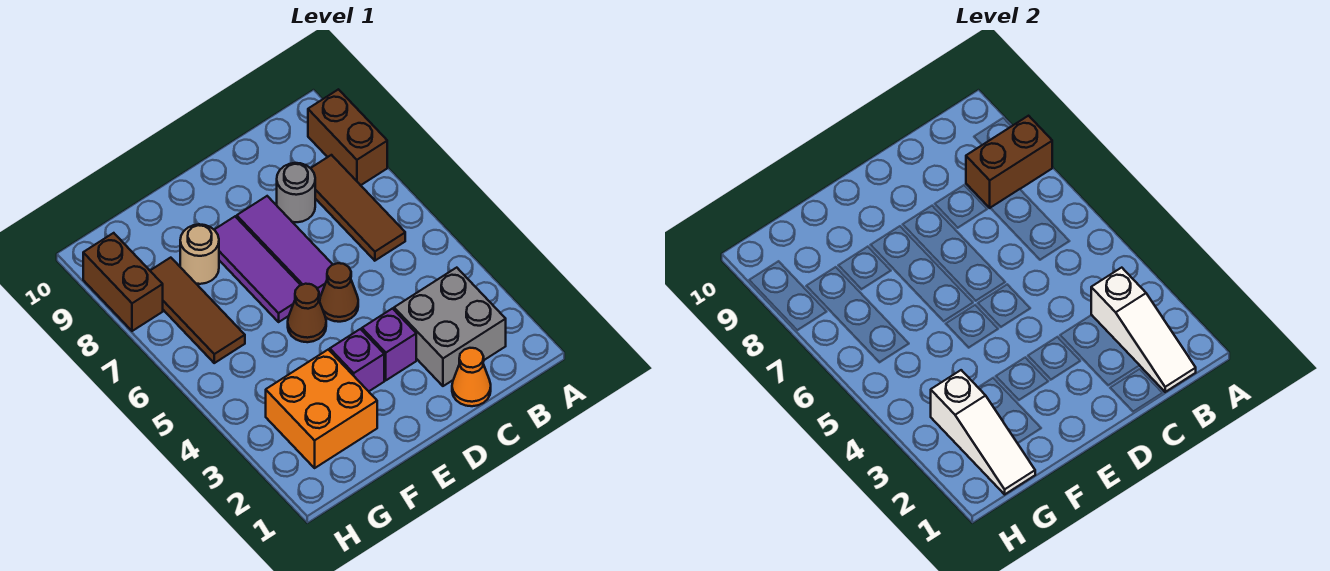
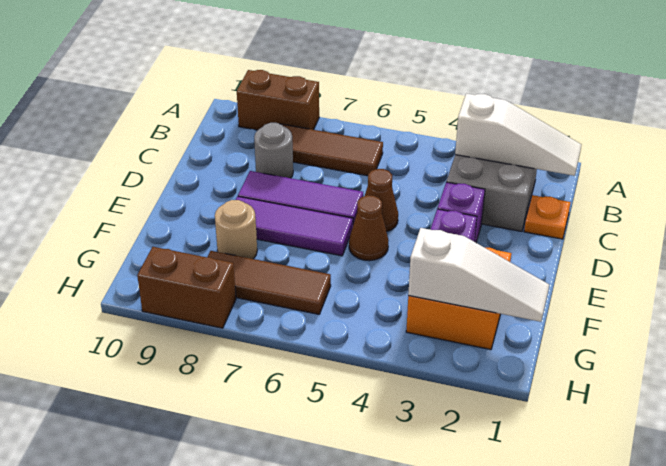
brown 1x2 brick [966,116,1052,208] -> none
orange 1x1 cone [452,348,491,406] -> orange 1x1 plate [524,195,570,239]

